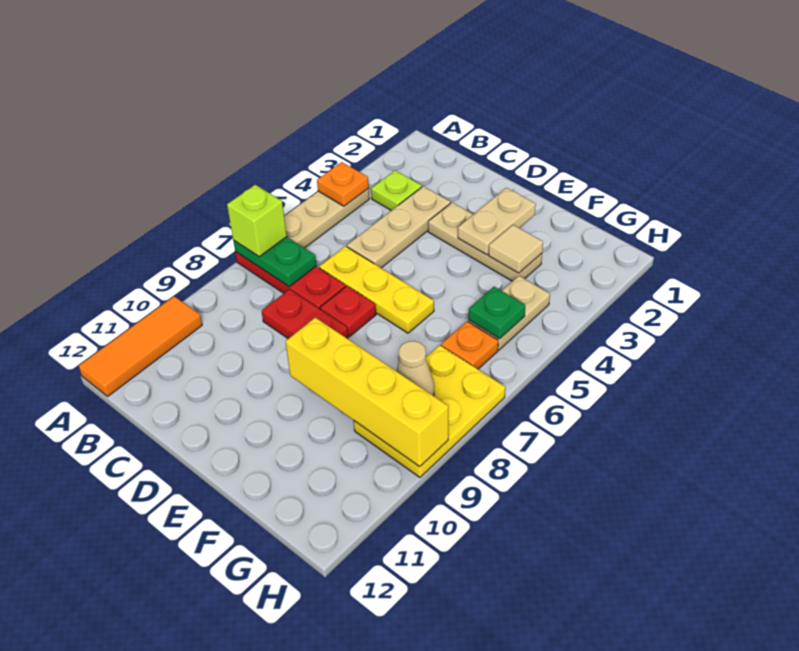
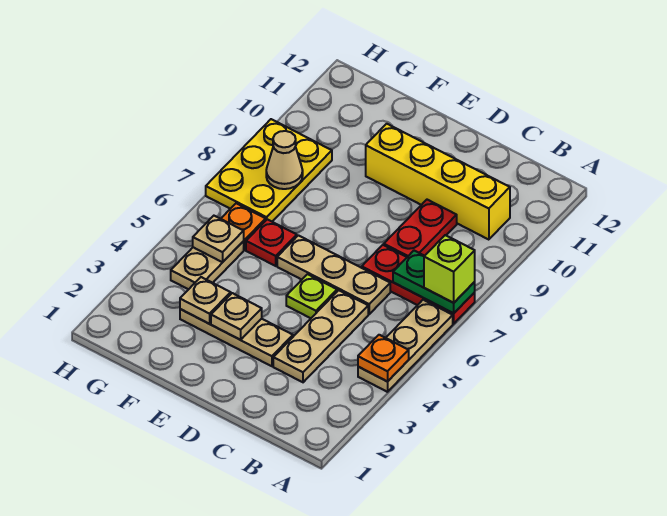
orange 1x3 tile [79,296,202,396] -> none
lime 1x1 plate [371,170,422,210] -> lime 1x1 plate moved to [286,274,337,318]
yellow 1x3 plate [319,246,434,333] -> tan 1x3 plate [277,235,390,314]
red 1x2 plate [262,289,348,339] -> red 1x2 plate turned to [384,200,457,257]
red 1x1 plate [320,286,376,337] -> red 1x1 plate moved to [246,219,297,266]
tan 1x2 plate [458,188,536,255] -> tan 1x1 plate [211,293,262,340]
yellow 1x4 brick [285,318,448,467] -> yellow 1x4 brick moved to [366,124,510,240]
tan 1x1 tile [489,225,543,273] -> tan 1x1 plate [180,277,231,324]
green 1x1 plate [468,287,525,339] -> tan 1x1 plate [193,216,244,262]

